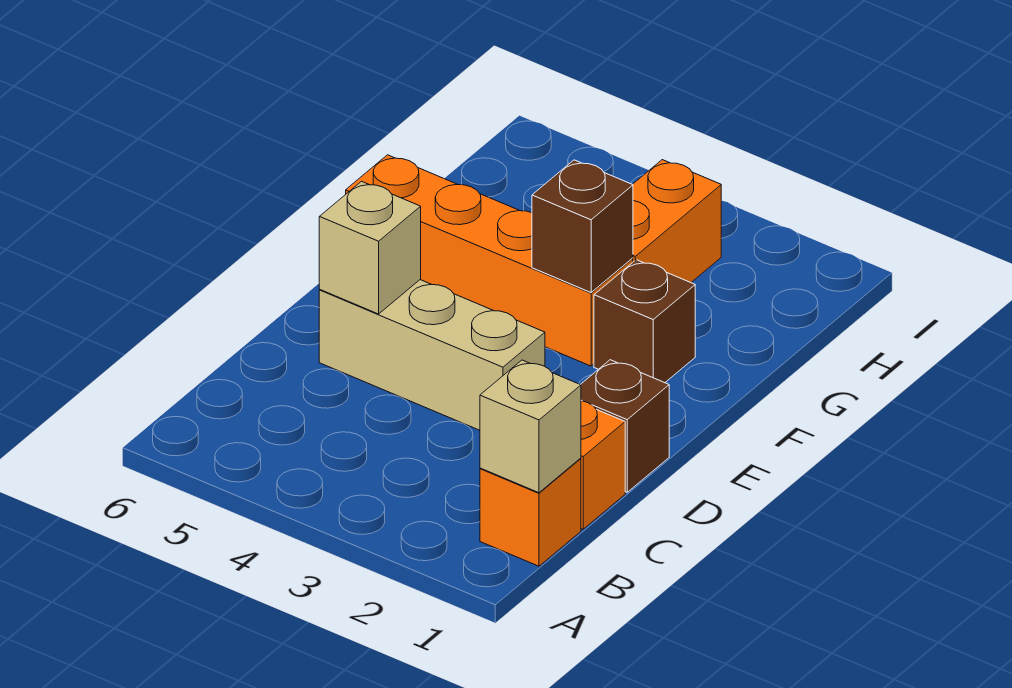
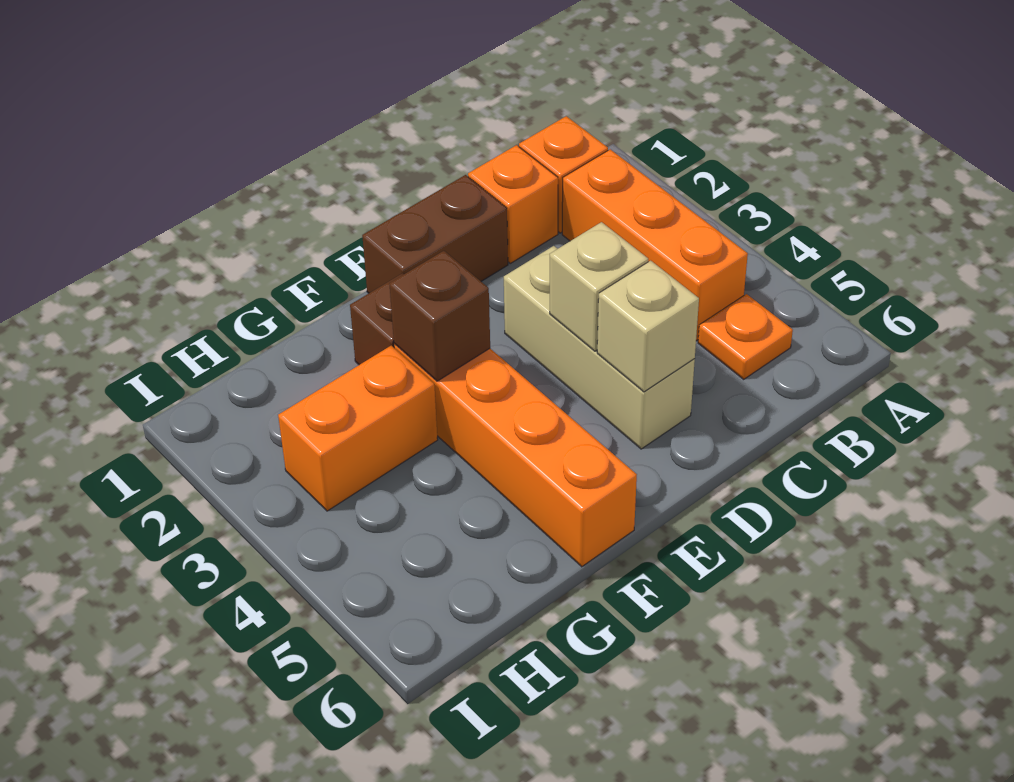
tan 1x1 brick [480,360,581,493] -> tan 1x1 brick moved to [550,222,648,351]
none -> orange 1x3 brick [562,149,748,341]
none -> orange 1x1 plate [698,294,793,379]
brown 1x1 brick [580,360,669,492] -> brown 1x2 brick [362,175,508,293]

